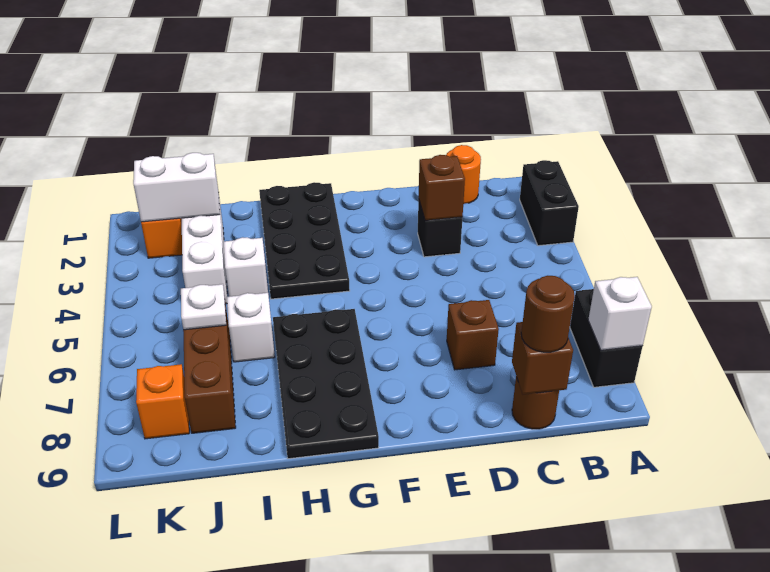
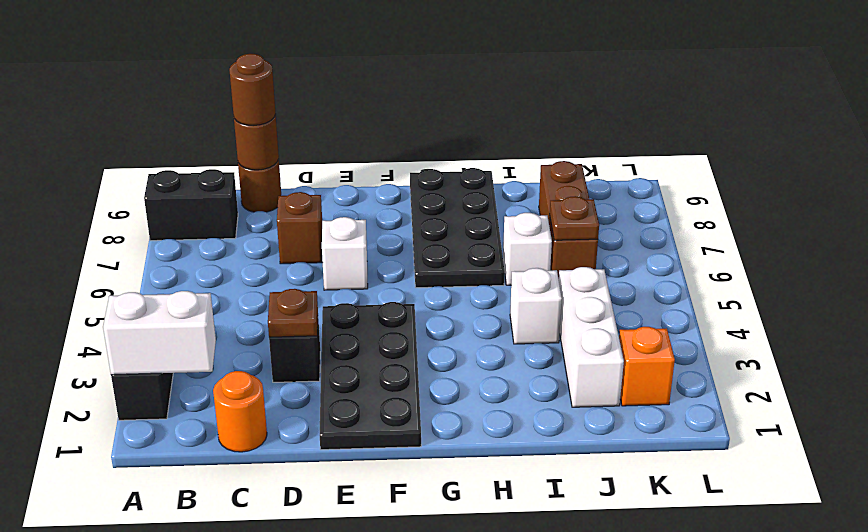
black 1x2 brick [570,289,642,387] -> black 1x2 brick turned to [144,169,238,241]
white 1x1 brick [588,277,652,350] -> white 1x1 brick moved to [322,217,368,290]
brown 1x1 brick [512,322,573,394] -> brown 1x1 round brick [234,115,279,170]
brown 1x1 brick [419,155,465,221] -> brown 1x1 plate [268,289,318,337]
black 2x4 plate [259,182,350,299] -> black 2x4 plate moved to [320,302,421,450]
white 1x2 brick [133,153,220,222] -> white 1x2 brick moved to [103,291,216,375]
white 1x1 plate [181,284,226,330] -> brown 1x1 plate [550,196,599,240]
orange 1x1 brick [136,364,189,439] -> none

